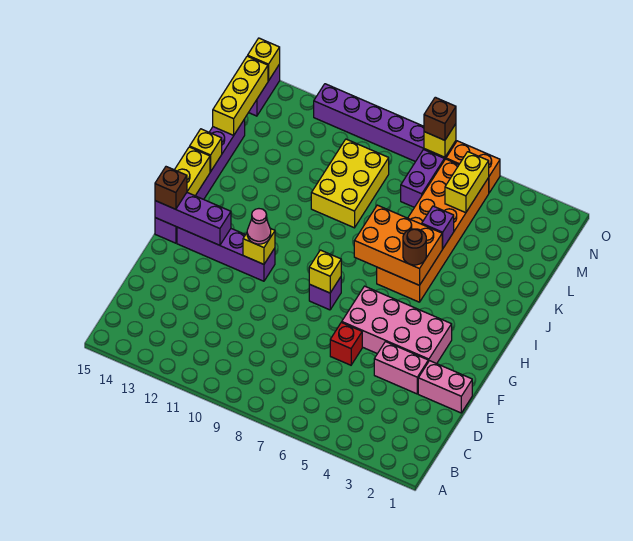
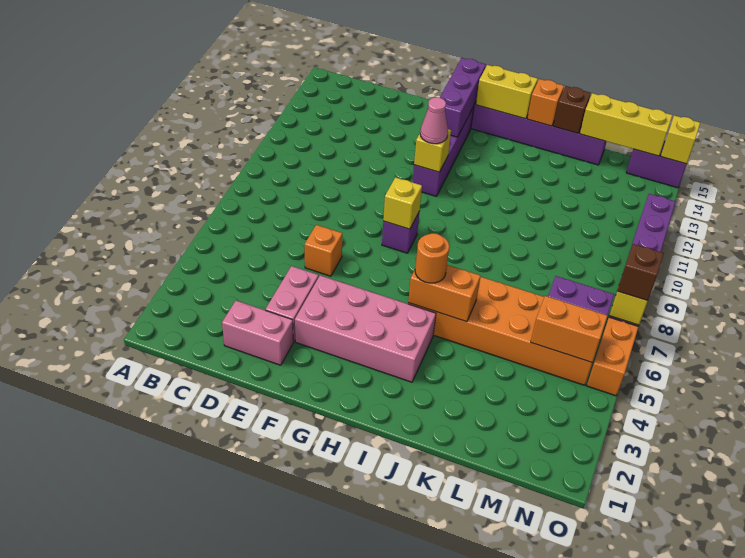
pink 1x2 brick [418,361,472,413] -> pink 1x2 brick turned to [222,301,293,365]
red 1x1 brick [330,322,362,365] -> orange 1x1 brick [305,225,342,276]
pink 2x4 brick [342,286,452,364] -> pink 2x4 brick turned to [295,275,436,382]
brown 1x1 brick [155,167,187,209] -> brown 1x1 brick moved to [553,86,591,133]
orange 2x3 brick [354,205,442,285] -> orange 1x2 brick [408,265,481,322]
brown 1x1 round brick [403,229,426,265] -> orange 1x1 round brick [415,233,449,283]
yellow 1x1 brick [190,129,222,172] -> orange 1x1 brick [527,79,564,126]
purple 1x1 brick [422,206,454,249] -> none
yellow 2x3 brick [311,139,389,228] -> none
yellow 1x2 brick [445,152,489,213] -> orange 1x2 brick [531,296,608,362]

